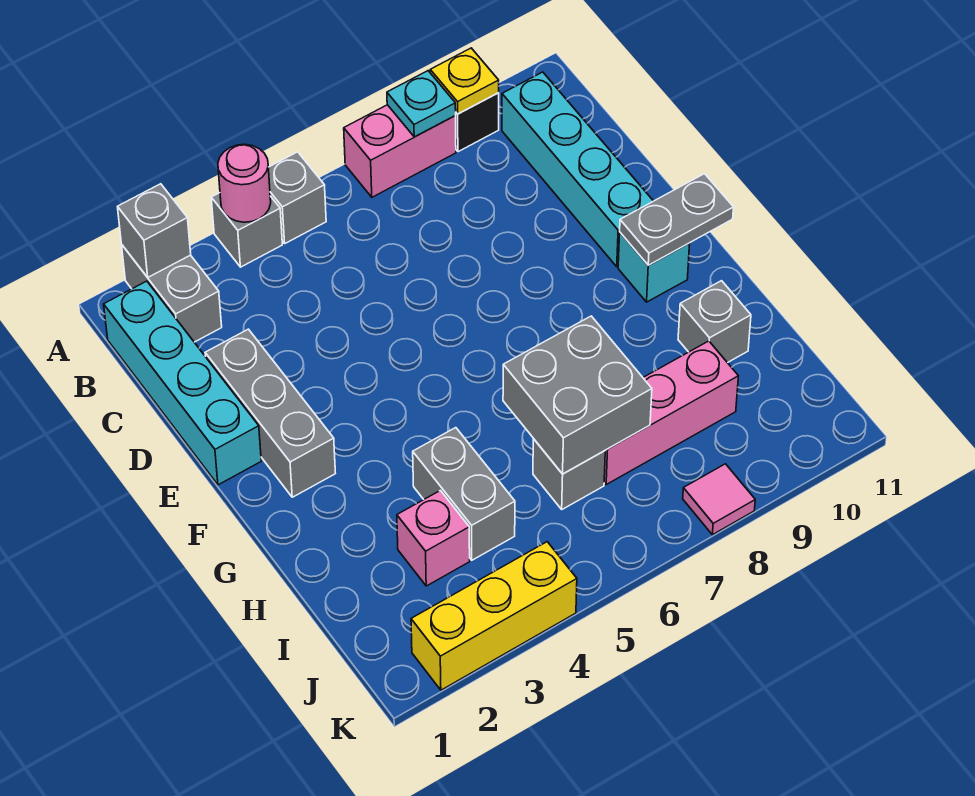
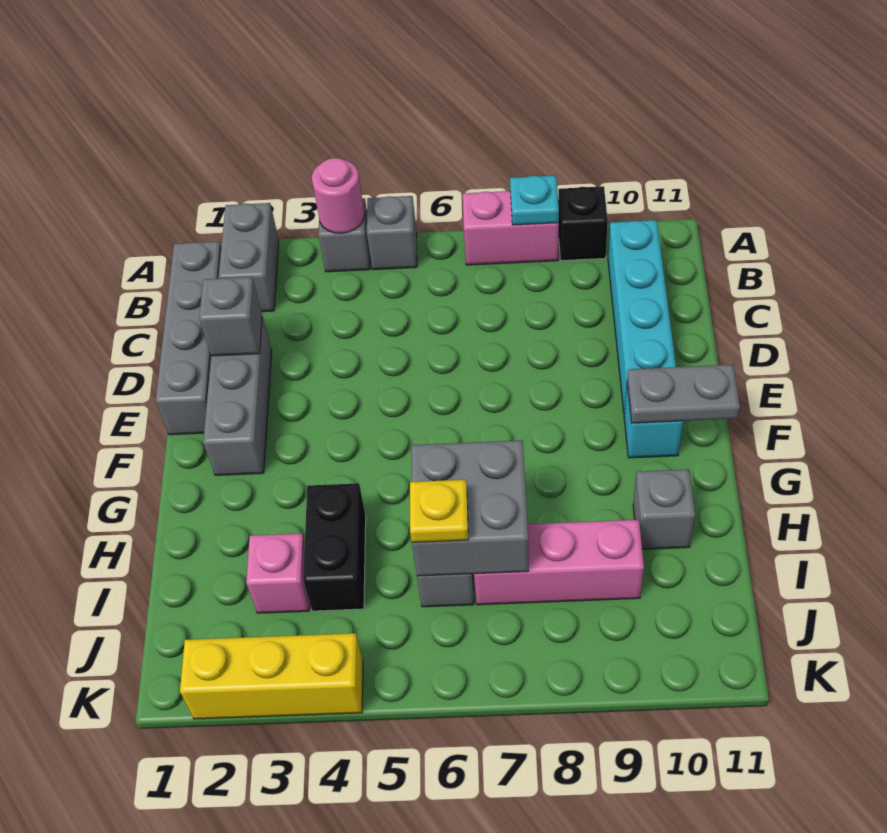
grey 1x1 brick [118,184,191,277] -> grey 1x1 brick moved to [199,277,262,356]
yellow 1x1 plate [430,48,499,114] -> yellow 1x1 plate moved to [410,480,468,542]
cyan 1x4 brick [104,281,261,485] -> grey 1x4 brick [156,241,221,435]
grey 1x2 brick [413,428,515,560] -> black 1x2 brick [303,483,366,611]
pink 1x1 tile [683,464,755,535] -> none

